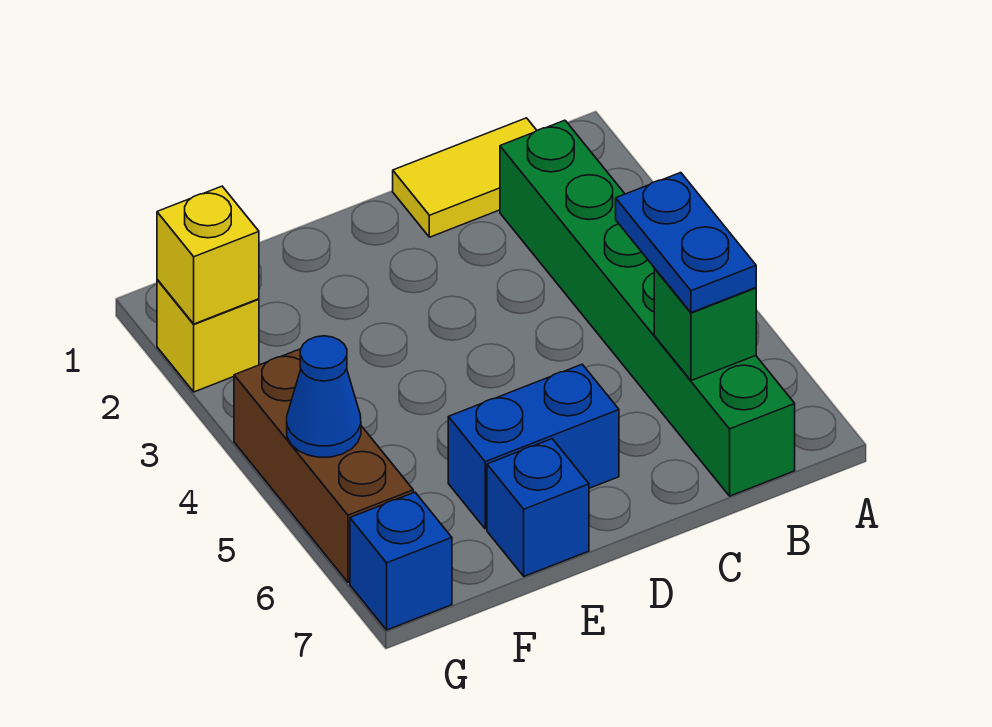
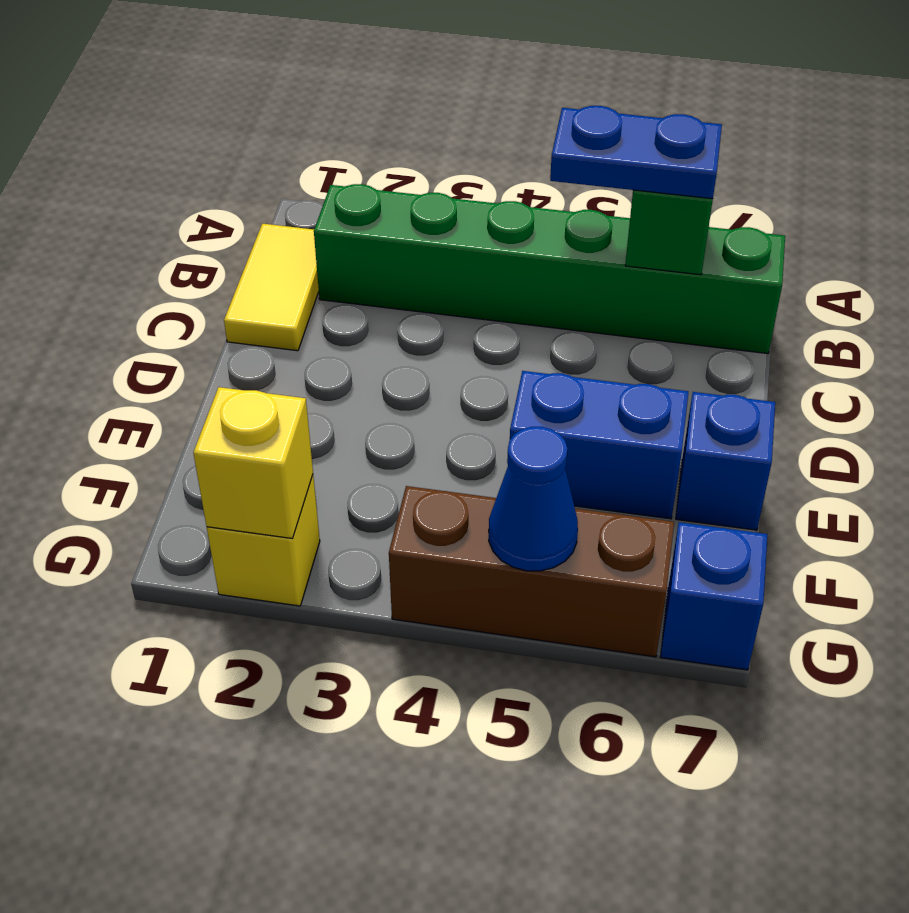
blue 1x2 brick [448,364,619,529] -> blue 1x2 brick turned to [510,371,688,519]

